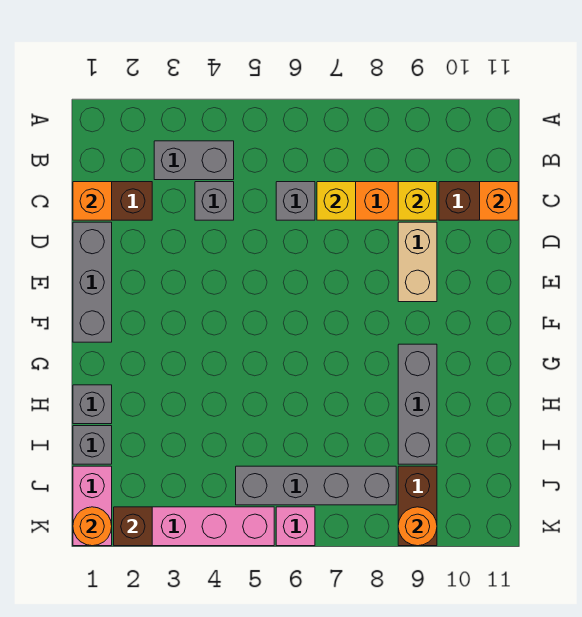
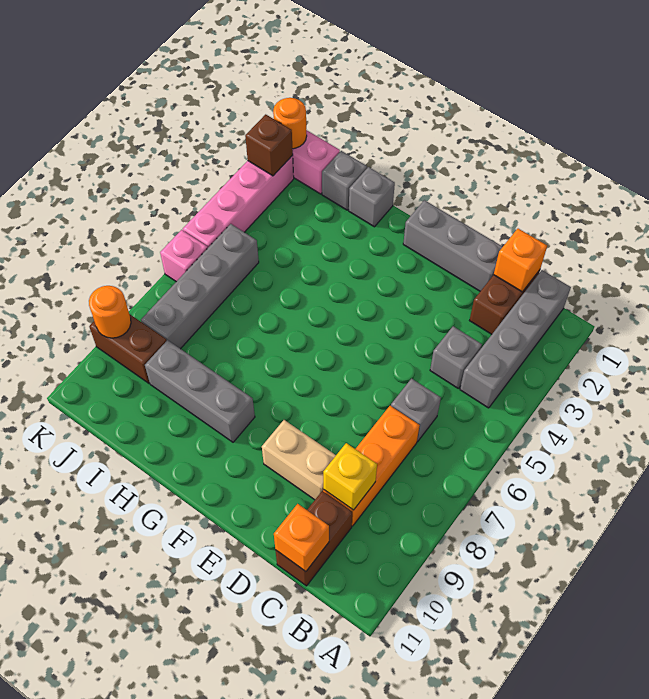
grey 1x2 brick [154,141,234,180] -> grey 1x4 brick [460,270,571,408]
yellow 1x1 brick [317,182,356,220] -> none

